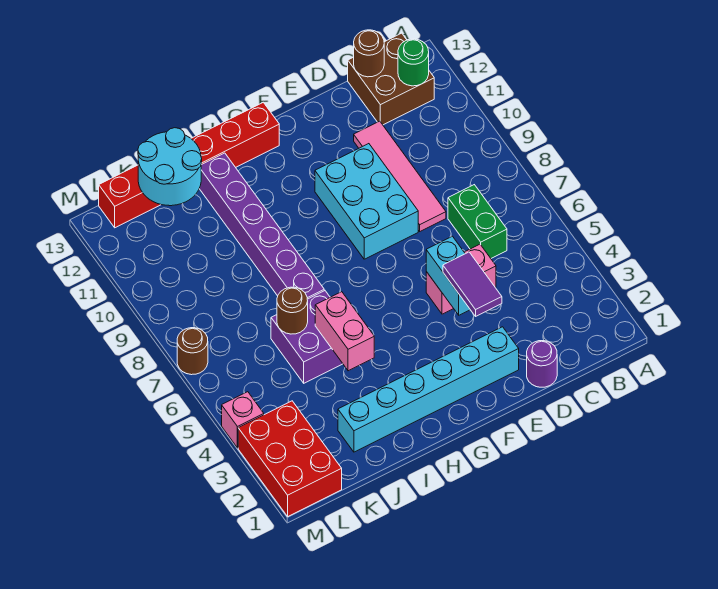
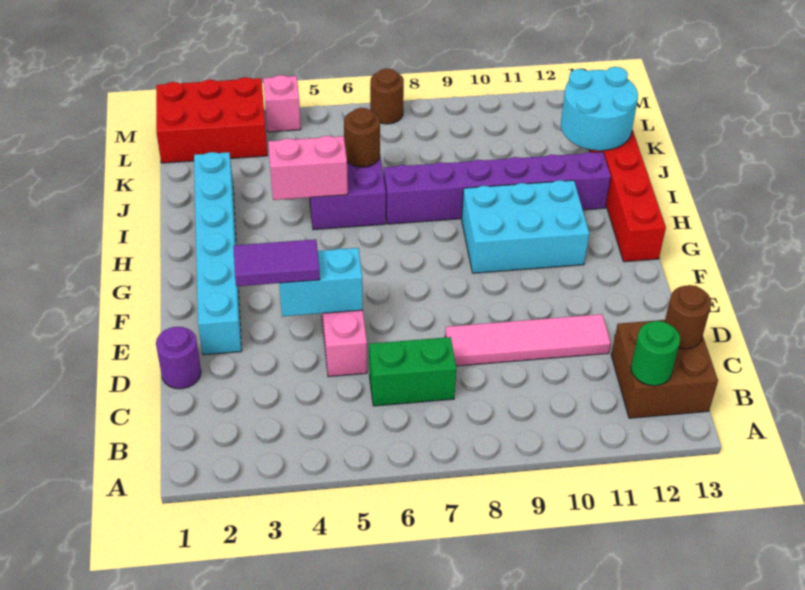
cyan 2x3 brick [315,144,418,259] -> cyan 2x3 brick moved to [462,180,589,273]

